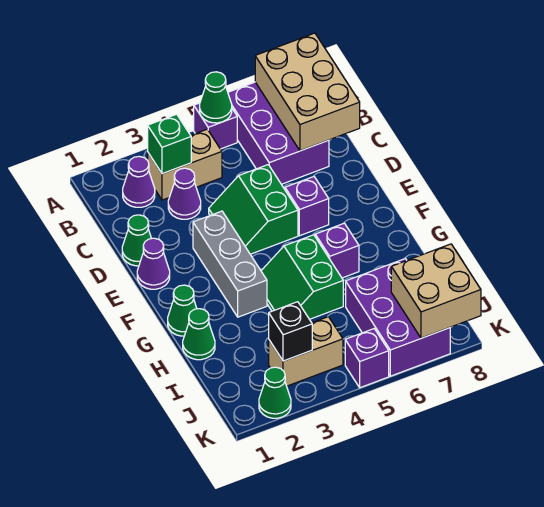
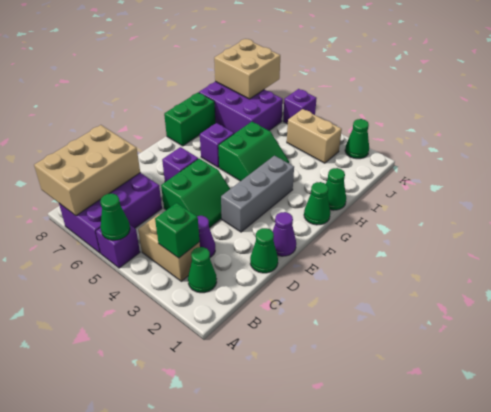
purple 1x1 cone [123,156,155,207] -> green 1x1 cone [188,247,217,293]
none -> green 1x2 brick [164,93,215,146]
purple 2x3 brick [346,259,450,376] -> purple 2x3 brick turned to [199,81,283,134]
black 1x1 brick [269,302,312,361] -> none

